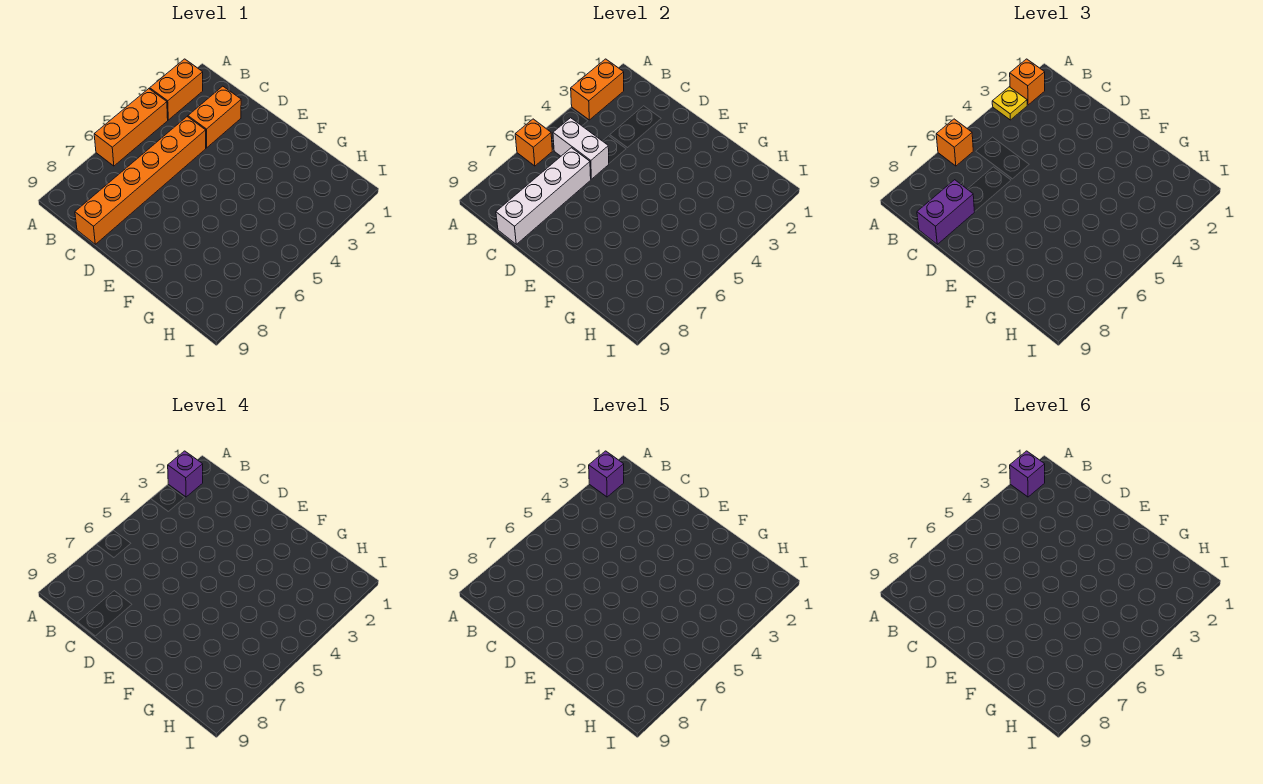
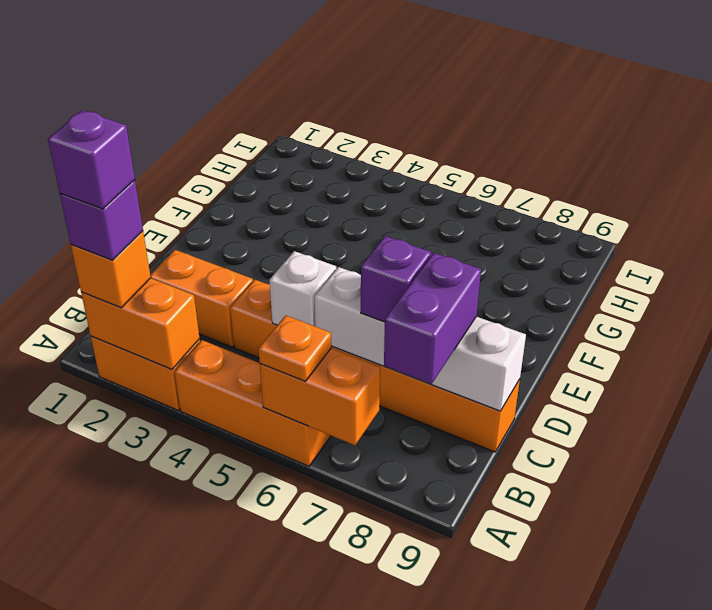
purple 1x1 brick [1010,451,1045,497] -> purple 1x1 brick moved to [361,236,431,322]
yellow 1x1 plate [992,87,1027,120] -> none
orange 1x1 brick [515,119,552,166] -> orange 1x2 brick [260,348,380,445]
orange 1x1 brick [936,119,973,166] -> orange 1x1 plate [258,315,331,381]
white 1x2 brick [553,118,609,179] -> white 1x1 brick [269,251,336,326]
purple 1x2 brick [917,180,975,244] -> purple 1x2 brick turned to [384,253,481,384]

